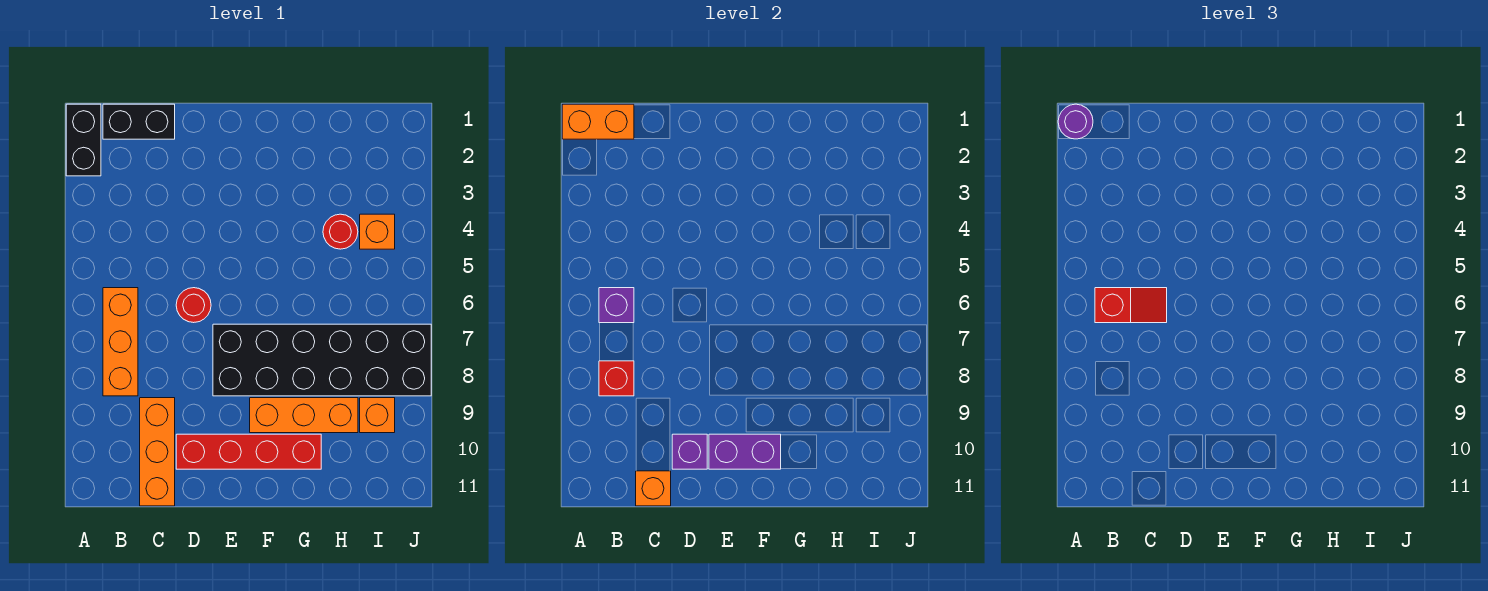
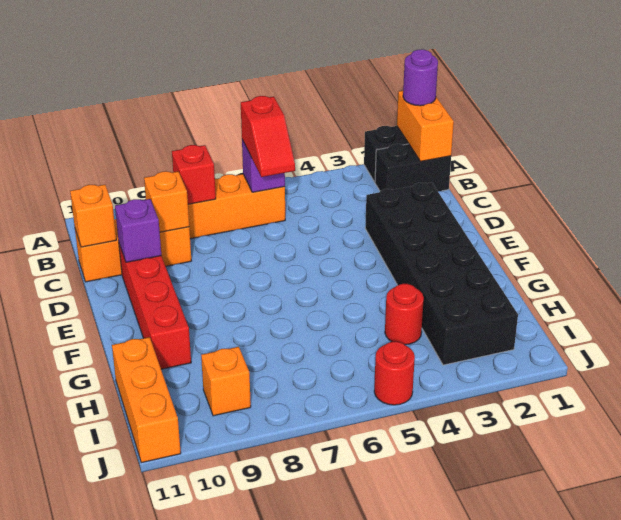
black 1x2 brick [103,104,175,139] -> black 1x2 brick turned to [375,144,451,191]
red 1x1 round brick [176,288,211,323] -> red 1x1 round brick moved to [374,342,415,405]
black 2x6 brick [213,324,431,396] -> black 2x6 brick moved to [365,183,518,365]
purple 1x2 brick [709,434,781,469] -> none
orange 1x3 brick [250,398,358,433] -> orange 1x3 brick moved to [112,337,181,463]
orange 1x1 brick [360,214,395,249] -> orange 1x1 brick moved to [144,171,189,232]

